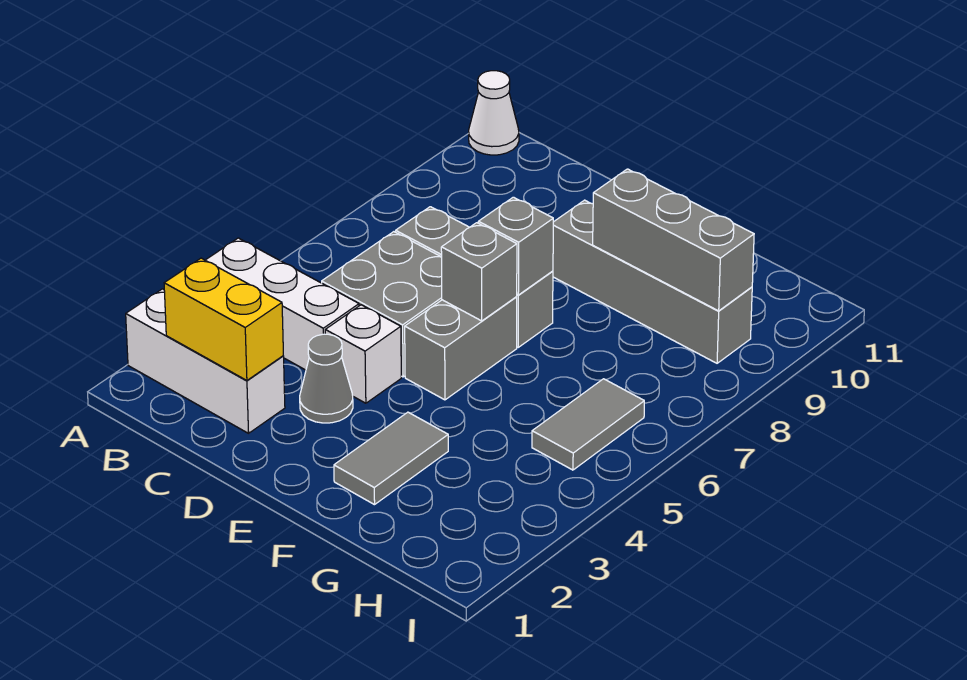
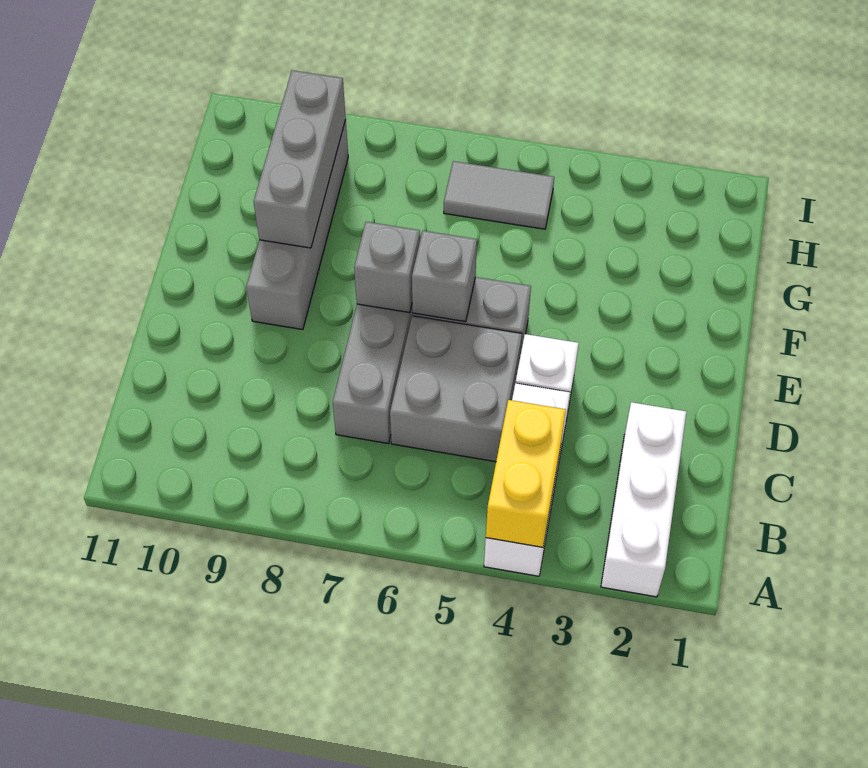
white 1x1 cone [469,71,519,155] -> none
yellow 1x2 brick [164,258,283,380] -> yellow 1x2 brick moved to [486,400,566,547]
grey 1x1 cone [300,334,353,423] -> none
grey 1x2 tile [334,412,448,505] -> none

